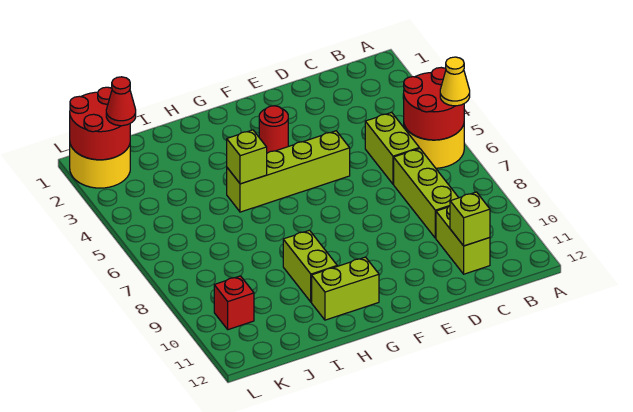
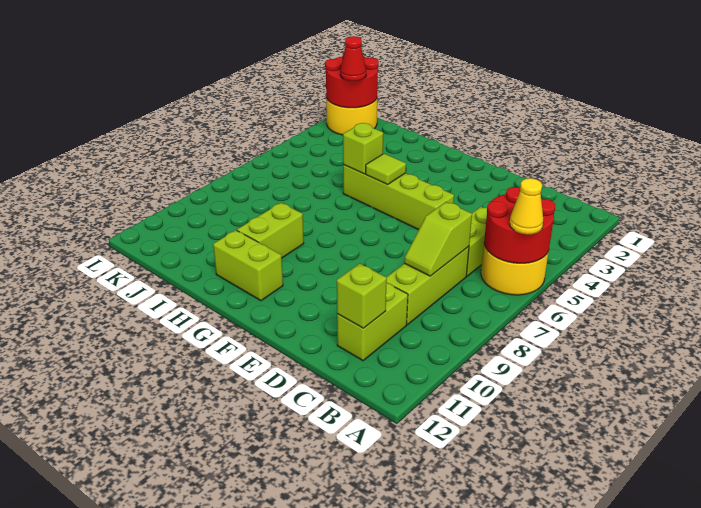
none -> lime 1x2 slope [404,202,472,276]
red 1x1 round brick [259,106,288,153] -> none
none -> lime 1x1 tile [366,154,406,185]
red 1x1 brick [214,276,254,330] -> none

